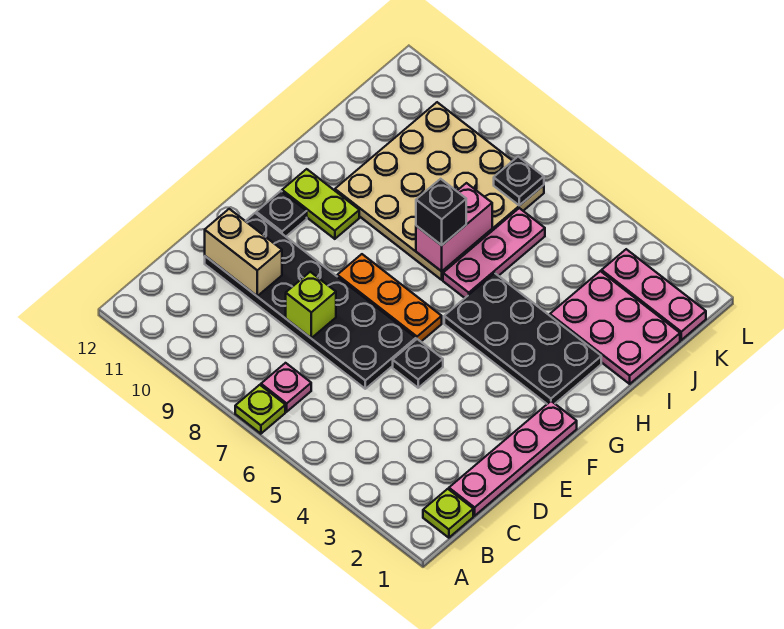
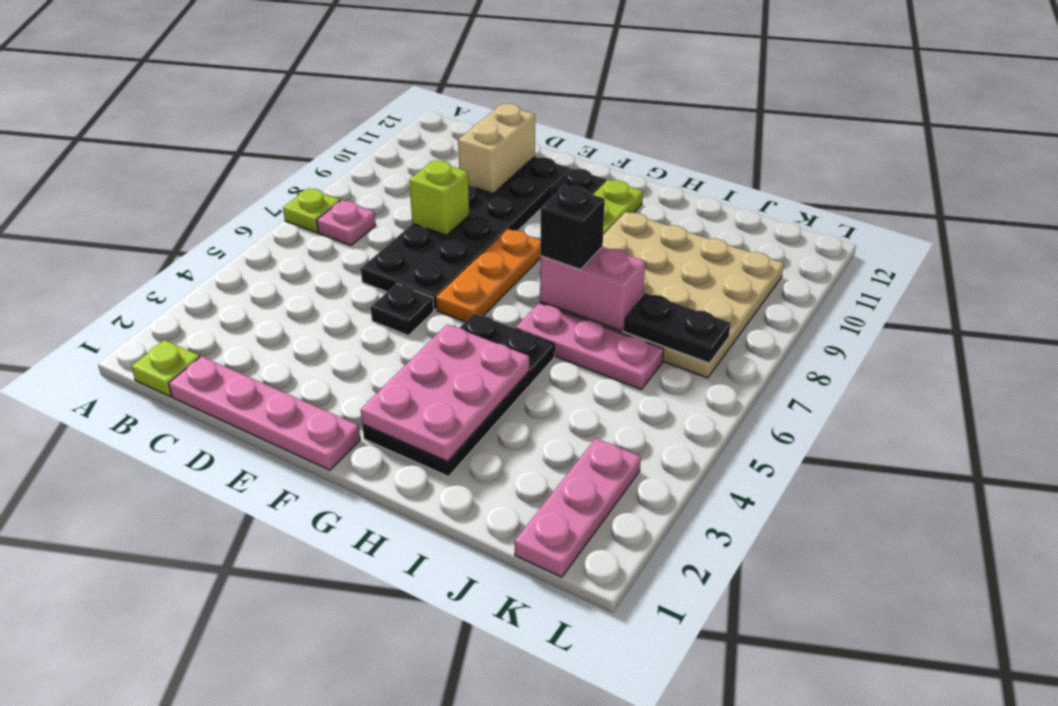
pink 2x3 plate [550,271,680,384] -> pink 2x3 plate moved to [361,324,529,461]
black 1x1 plate [494,157,544,205] -> black 1x2 plate [623,293,731,363]

